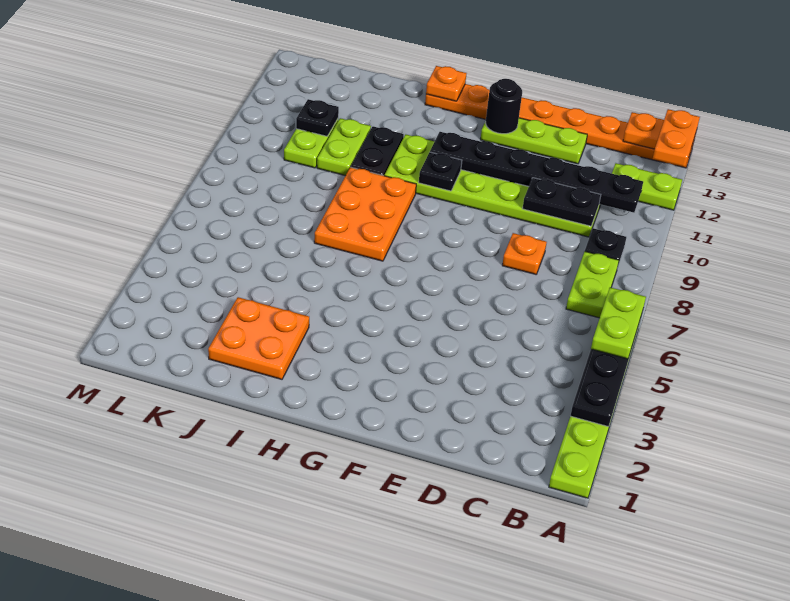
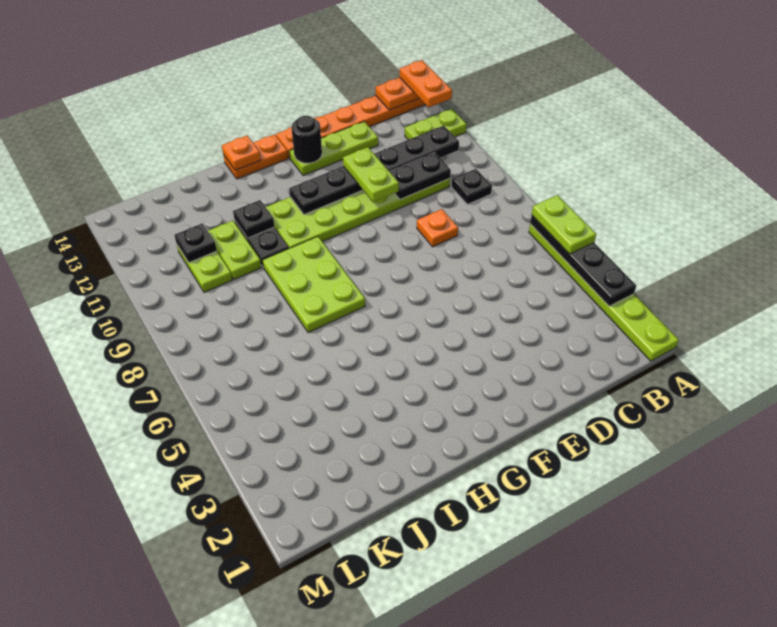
lime 1x2 plate [566,251,619,318] -> lime 1x2 plate moved to [343,147,399,202]
black 1x1 plate [419,152,462,191] -> black 1x1 plate moved to [233,200,275,238]
orange 2x3 plate [314,167,416,261] -> lime 2x3 plate [262,236,365,333]
orange 2x2 plate [208,297,309,379] -> none

